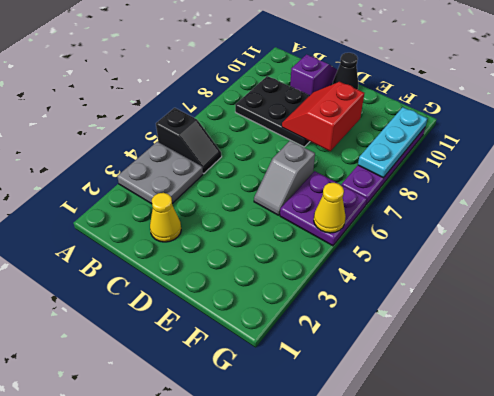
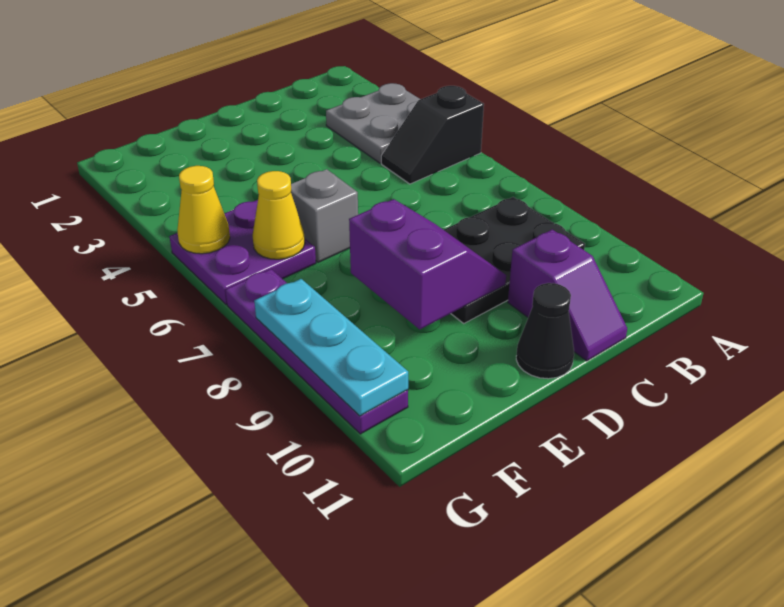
yellow 1x1 cone [150,193,181,242] -> yellow 1x1 cone moved to [252,171,305,259]
red 2x2 slope [282,82,364,151] -> purple 2x2 slope [349,199,506,329]

